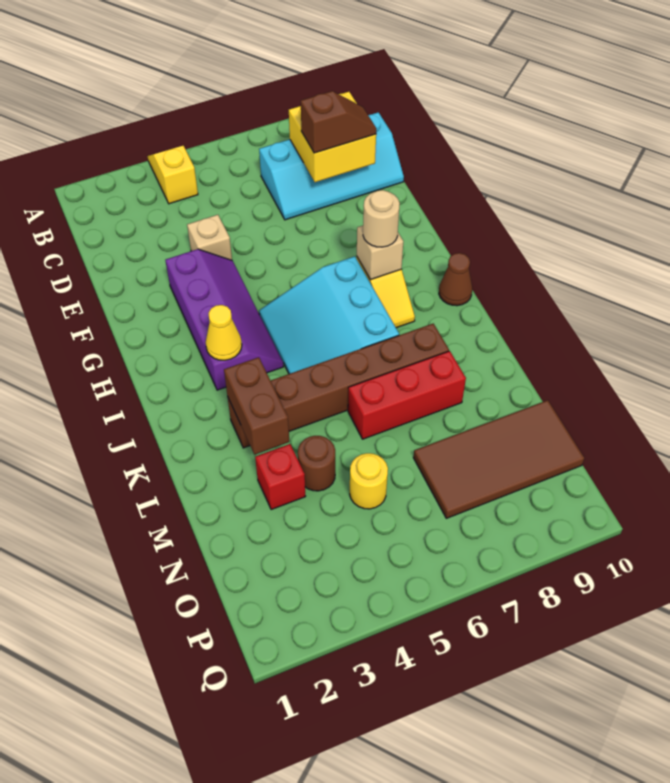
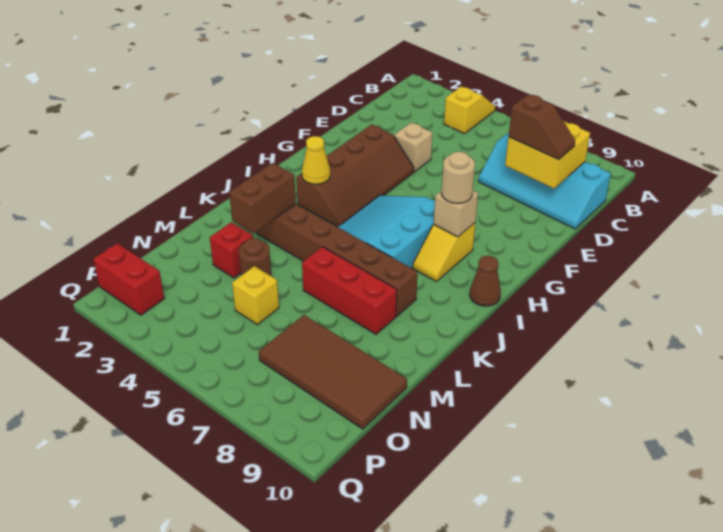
purple 2x4 slope [165,249,284,390] -> brown 2x4 slope [296,124,414,227]
yellow 1x1 round brick [350,453,388,509] -> yellow 1x1 brick [232,266,279,325]
none -> red 1x2 brick [93,243,164,315]

